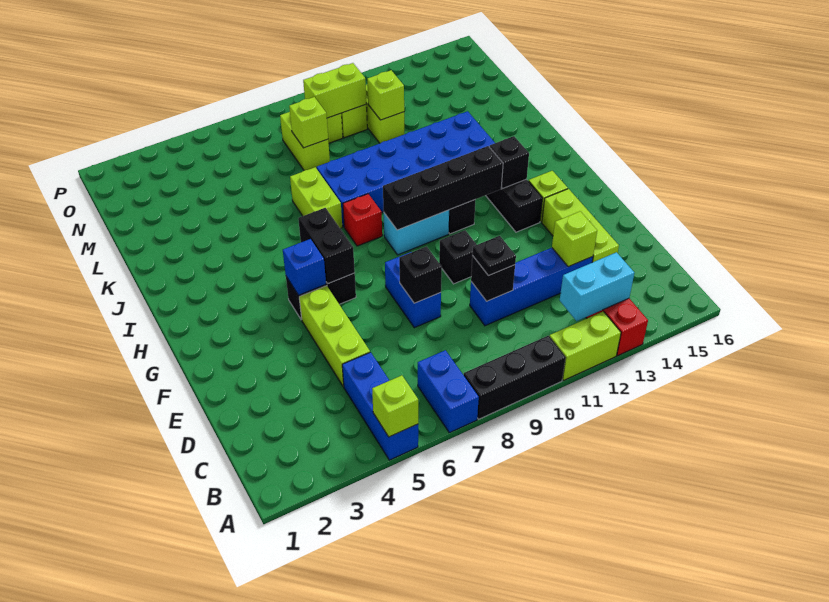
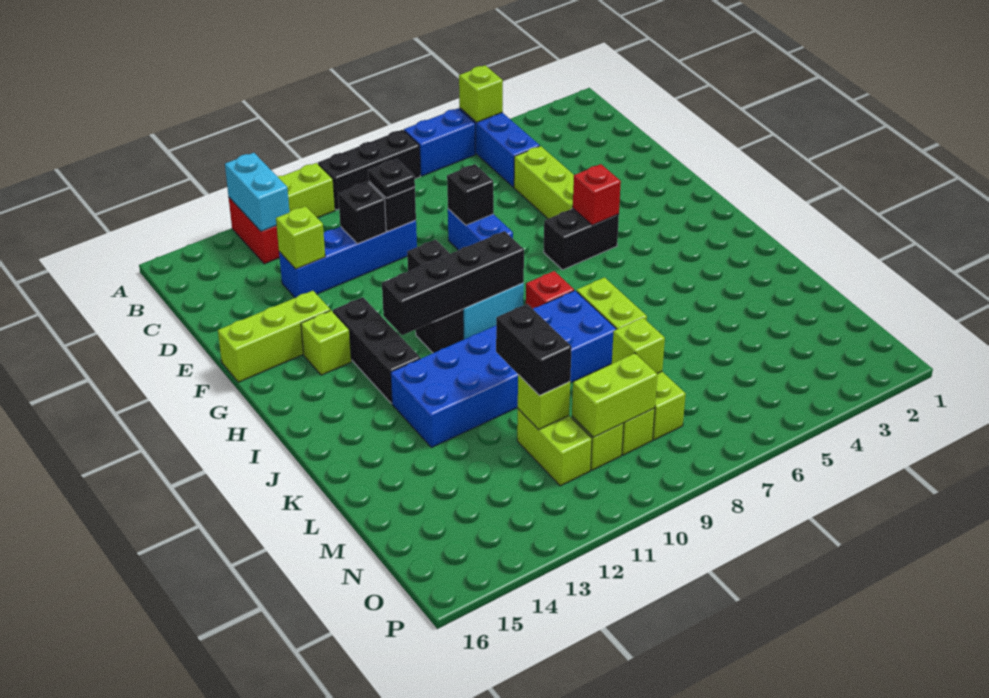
blue 1x2 brick [418,350,479,433] -> blue 1x2 brick turned to [404,108,475,176]
cyan 1x2 brick [560,252,634,321] -> cyan 1x2 brick turned to [225,153,289,231]
lime 1x3 brick [542,189,619,262] -> lime 1x3 brick turned to [218,291,331,382]
blue 1x1 brick [283,239,326,295] -> red 1x1 brick [573,164,621,225]
black 1x2 brick [298,208,355,284] -> black 1x2 brick moved to [496,304,572,396]
black 1x1 brick [489,136,529,189] -> black 1x1 brick moved to [338,182,386,244]

